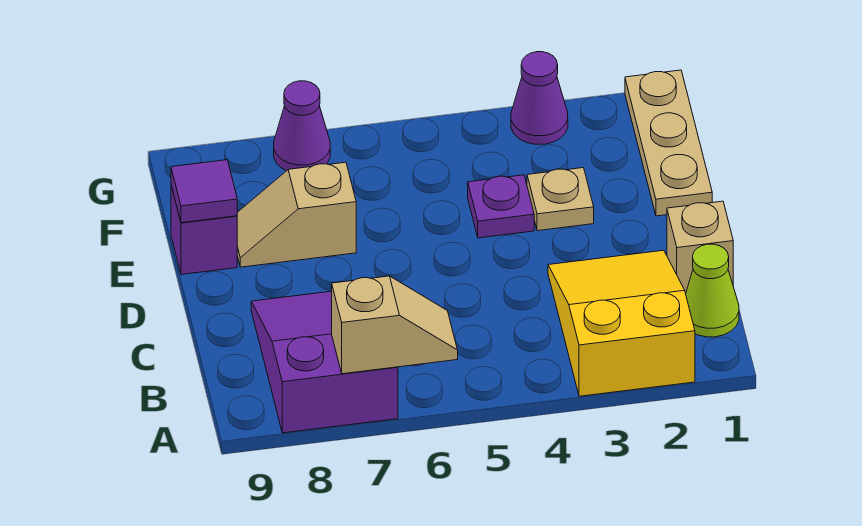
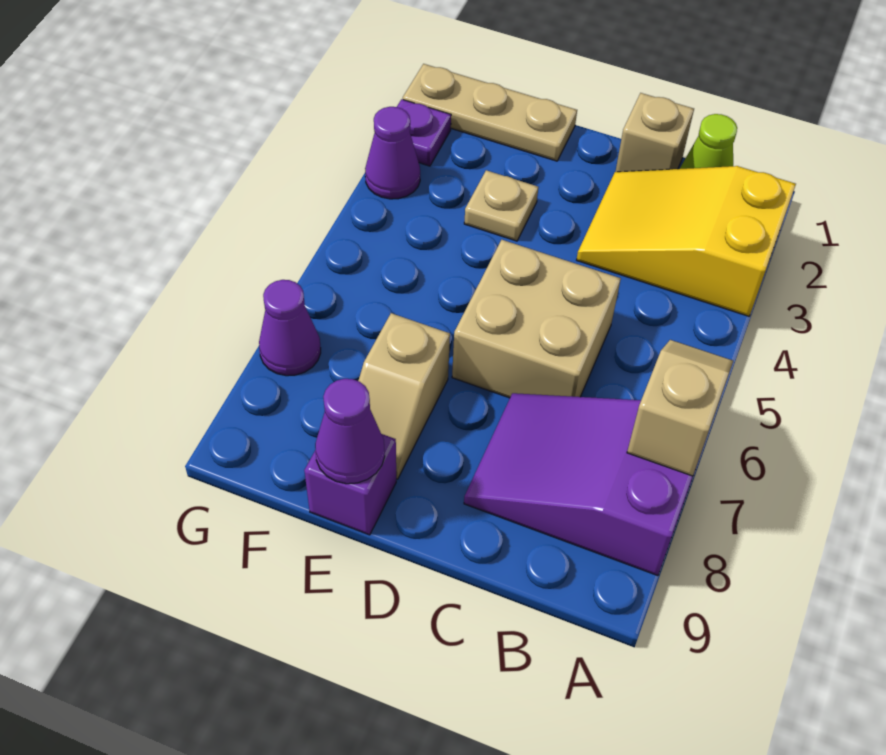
none -> tan 2x2 brick [452,240,621,398]
purple 1x1 plate [468,175,534,238] -> purple 1x1 plate moved to [397,99,451,166]
purple 1x1 tile [171,160,237,223] -> purple 1x1 cone [315,379,385,484]

